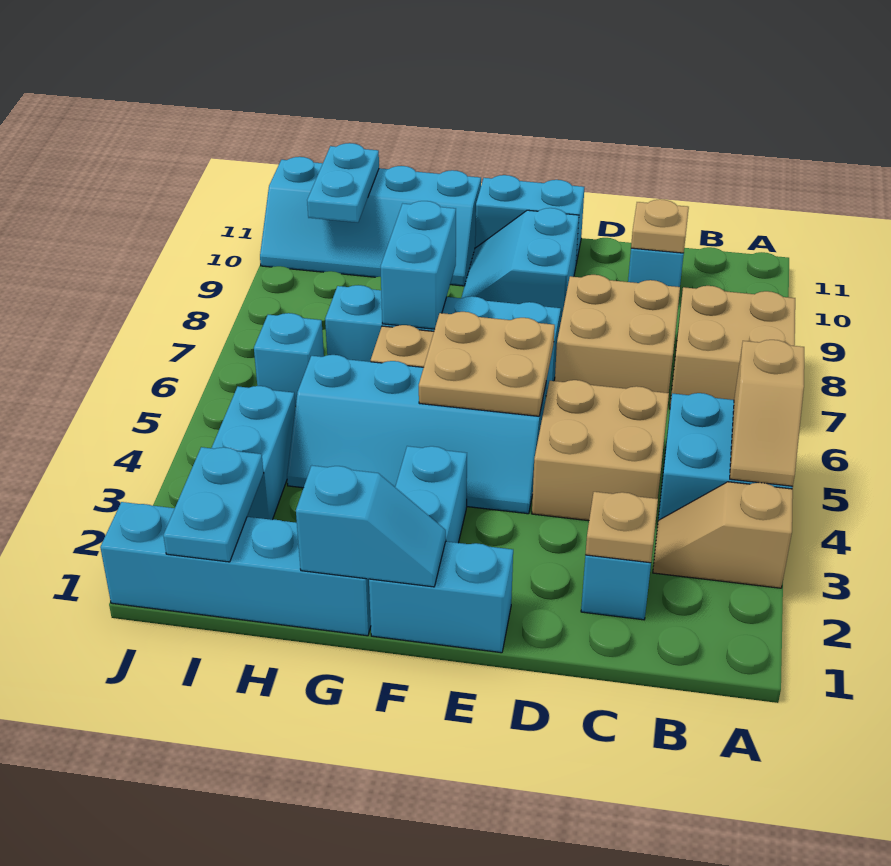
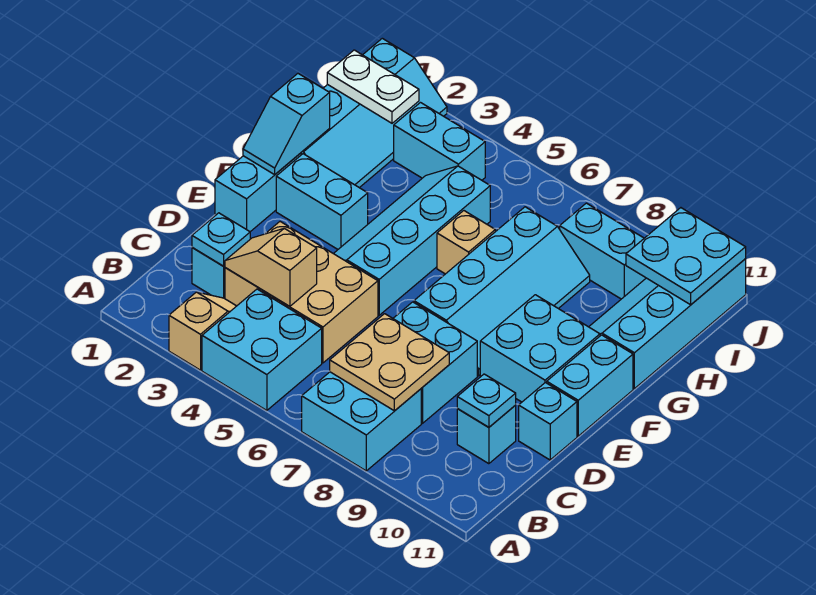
tan 1x2 slope [730,340,804,486] -> tan 1x2 slope moved to [225,228,317,307]
tan 2x2 brick [670,286,795,407] -> cyan 2x2 brick [302,372,421,471]
tan 1x1 plate [585,492,658,563] -> cyan 1x1 plate [192,213,250,266]
tan 2x2 brick [532,380,669,521] -> tan 2x3 brick [225,222,378,363]
tan 2x2 brick [555,275,680,393] -> cyan 2x2 brick [393,302,477,423]
tan 1x1 plate [631,199,689,253] -> cyan 1x1 plate [457,374,516,427]
tan 2x2 plate [419,312,555,416] -> tan 2x2 plate moved to [330,314,449,411]
cyan 2x2 slope [461,208,579,313] -> cyan 2x2 brick [480,295,600,402]
cyan 1x2 brick [381,201,456,329] -> cyan 1x2 brick moved to [560,203,646,299]
cyan 1x2 plate [163,447,263,562] -> white 1x2 plate [327,50,419,123]
cyan 1x1 brick [254,313,324,406] -> cyan 1x1 brick moved to [519,383,577,460]
cyan 1x2 plate [307,143,379,222] -> cyan 2x2 plate [626,208,746,305]

